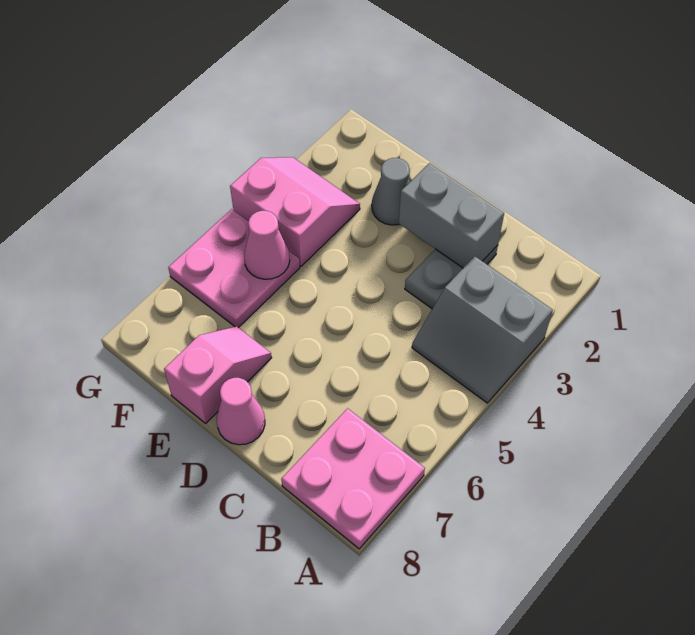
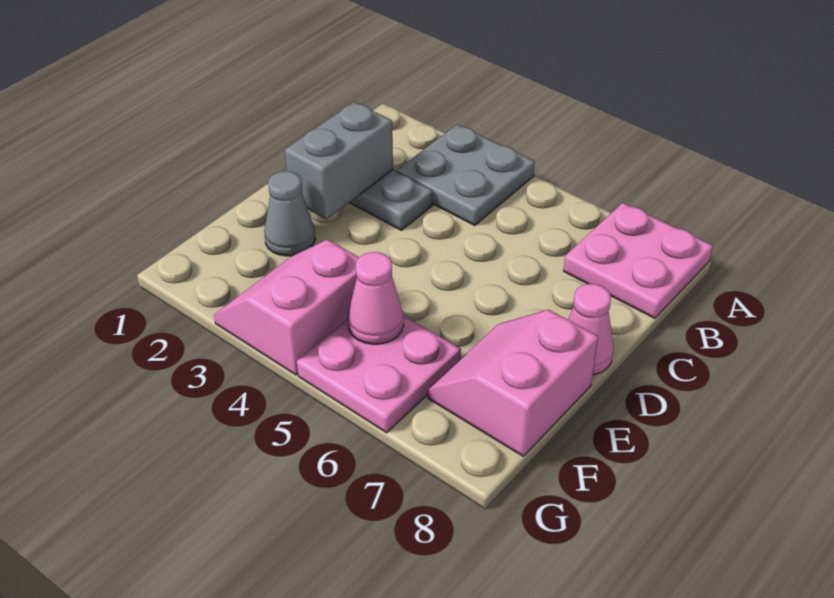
grey 2x2 slope [412,256,553,403] -> grey 2x2 plate [397,125,535,226]
pink 1x2 slope [164,326,272,423] -> pink 2x2 slope [428,309,598,456]

